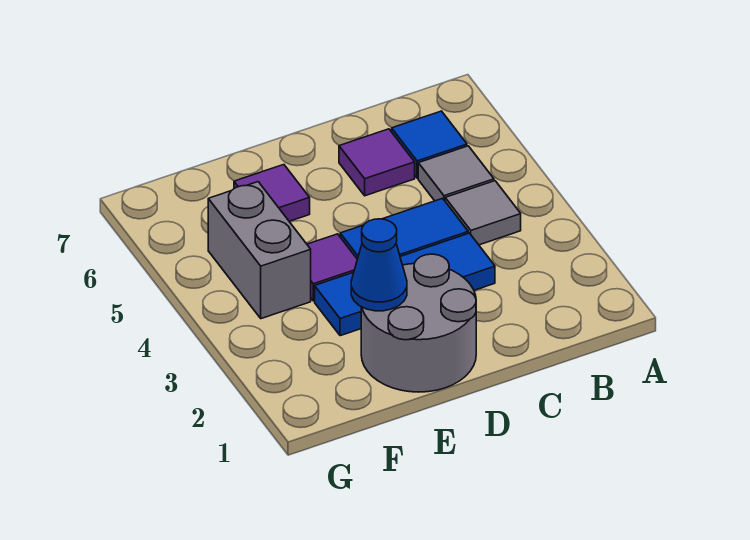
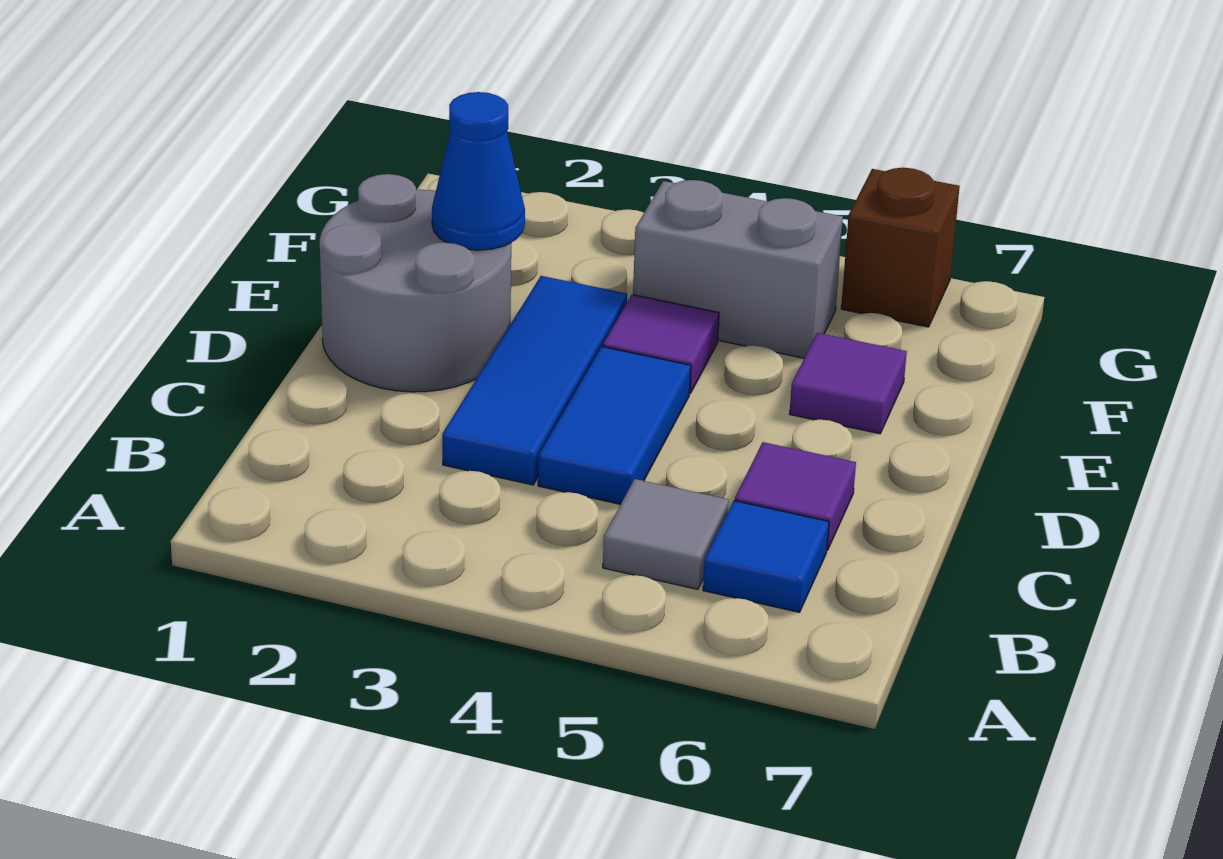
grey 1x1 tile [445,181,521,245] -> none
none -> brown 1x1 brick [841,168,960,327]

